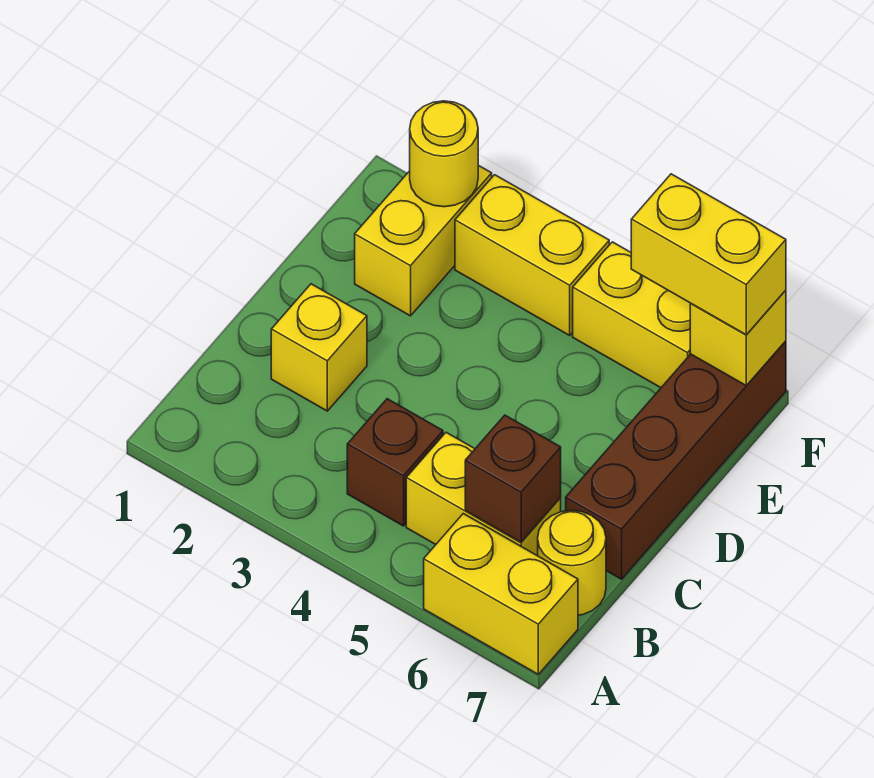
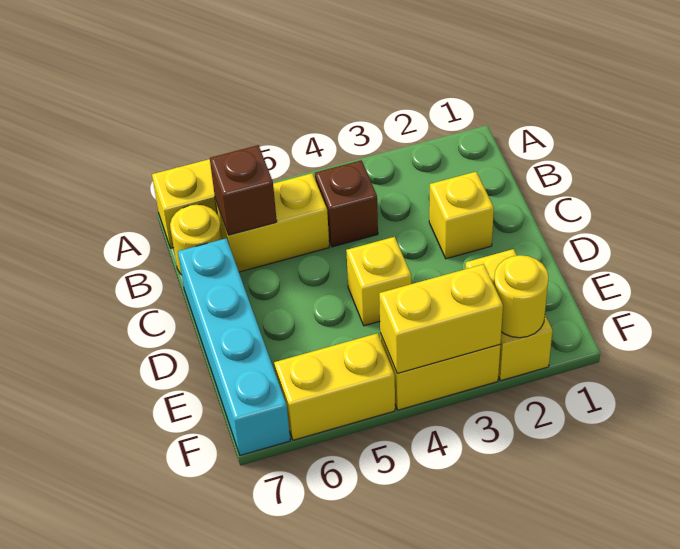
brown 1x4 brick [566,341,786,579] -> cyan 1x4 brick [178,238,290,455]
yellow 1x2 brick [631,174,786,335] -> yellow 1x2 brick moved to [379,264,503,374]
yellow 1x1 brick [690,290,786,386] -> yellow 1x1 brick moved to [346,237,411,326]

